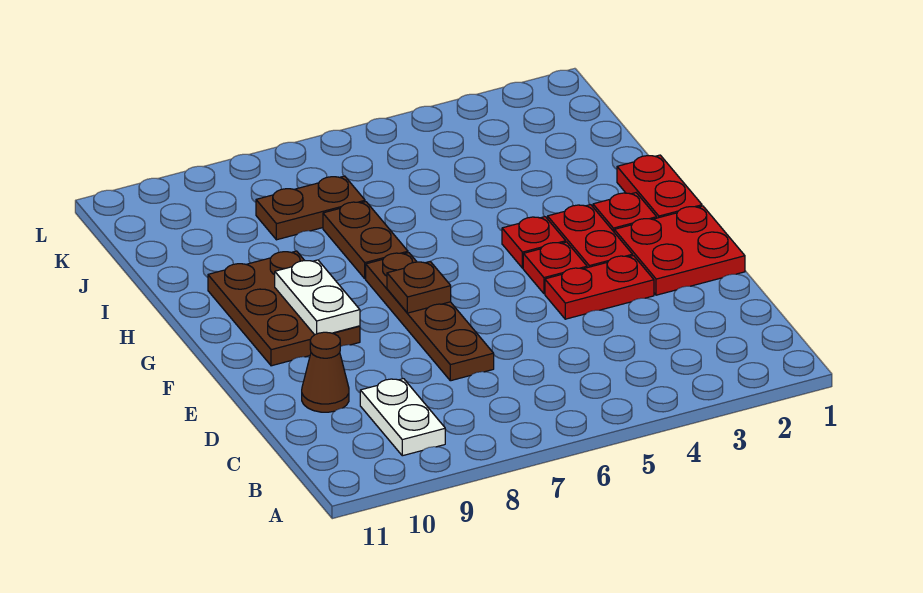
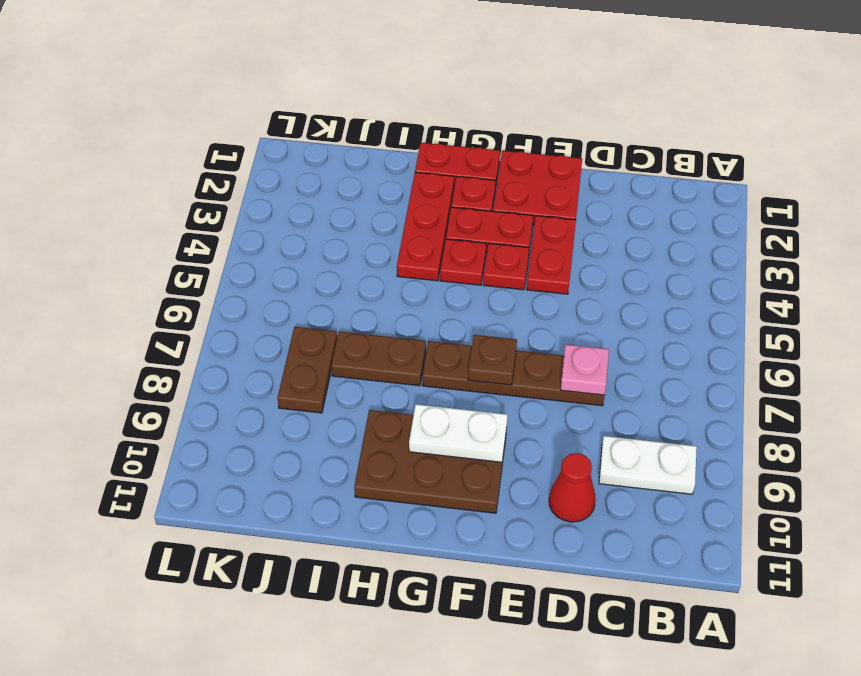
none -> pink 1x1 plate [560,345,609,395]
brown 1x1 cone [302,332,349,412] -> red 1x1 cone [549,453,596,522]
none -> red 1x3 plate [397,172,454,281]

